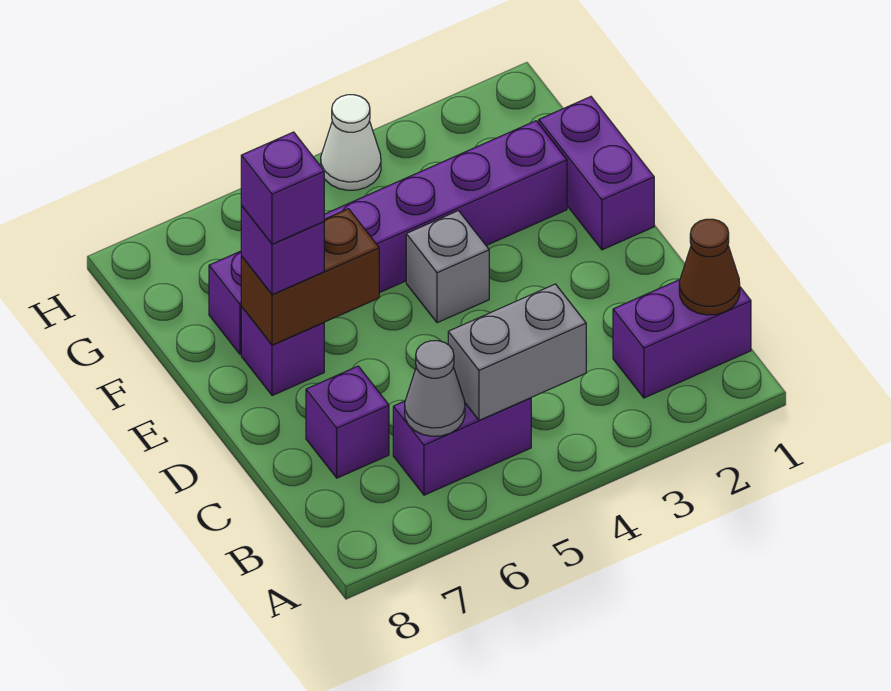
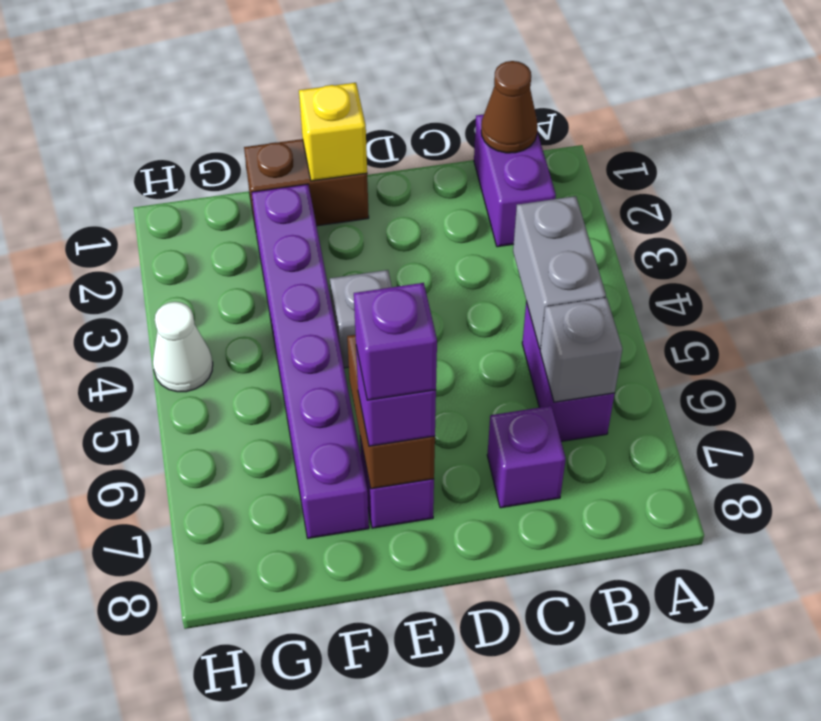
grey 1x1 cone [405,341,465,436] -> grey 1x1 brick [540,298,622,402]
purple 1x2 brick [539,97,654,250] -> brown 1x2 brick [244,139,369,228]
none -> yellow 1x1 brick [299,83,367,181]

